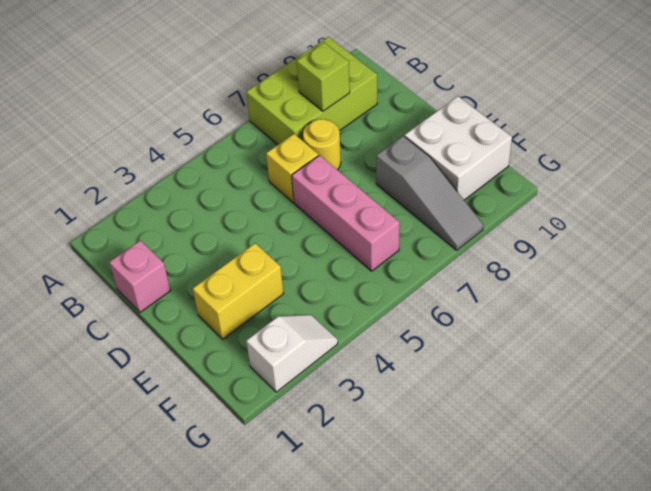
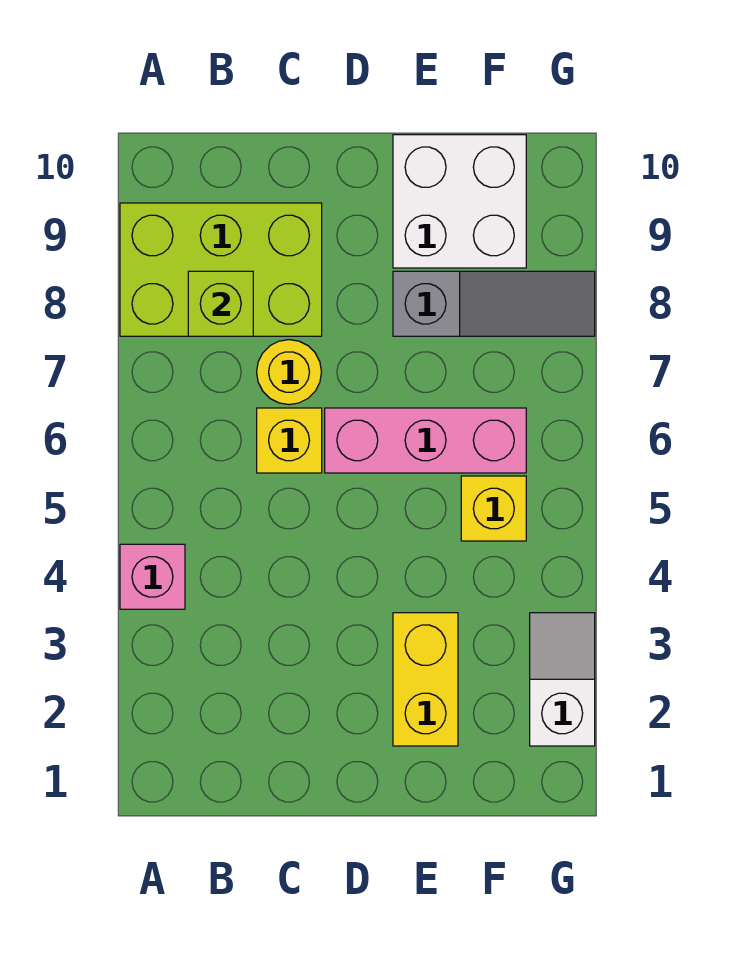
lime 2x3 brick [246,37,377,145] -> lime 2x3 brick turned to [120,203,322,336]
pink 1x1 brick [109,240,170,312] -> pink 1x1 brick moved to [120,544,185,609]
none -> yellow 1x1 brick [461,476,526,541]

